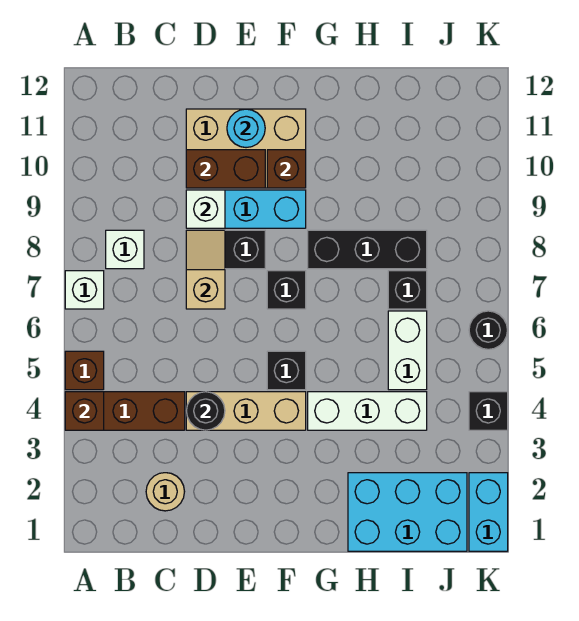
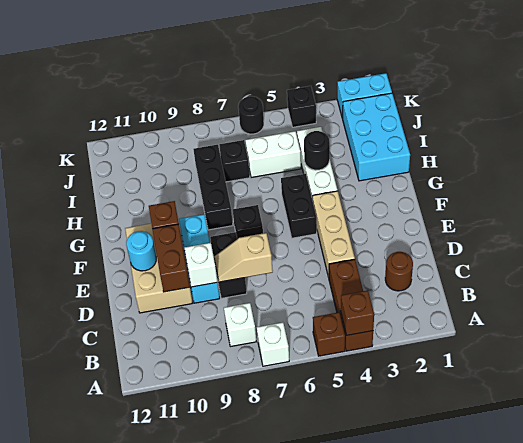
tan 1x1 round brick [146,473,185,511] -> brown 1x1 round brick [385,252,413,291]
black 1x1 round brick [186,392,225,430] -> black 1x1 round brick moved to [304,131,330,170]
black 1x1 brick [267,351,306,390] -> black 1x2 brick [281,174,317,238]

